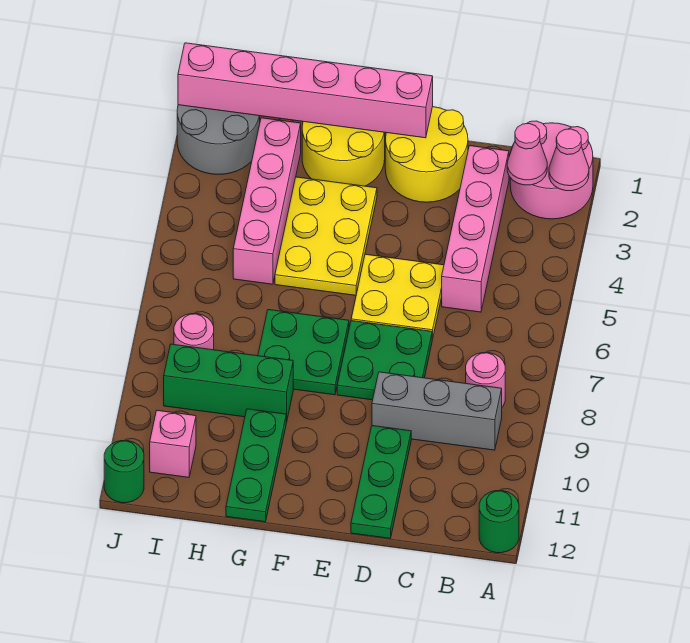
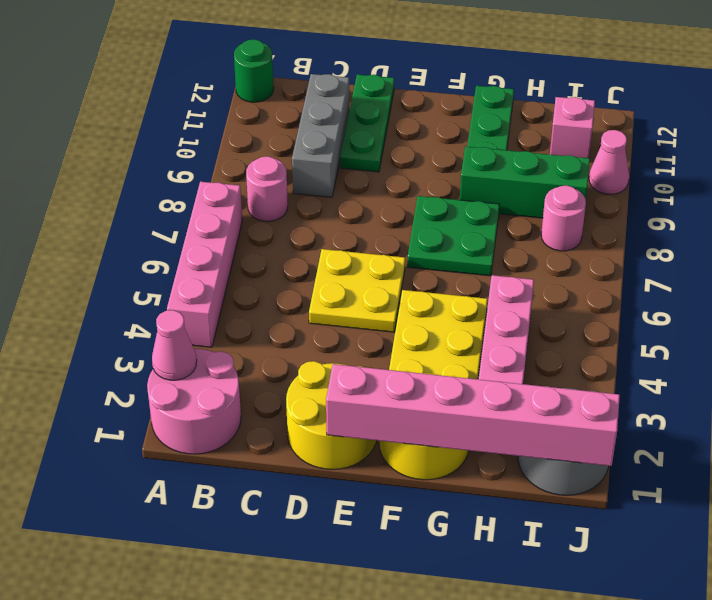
pink 1x1 cone [507,124,547,185] -> pink 1x1 cone moved to [589,130,629,194]
grey 1x3 brick [372,372,502,450] -> grey 1x3 brick turned to [292,74,349,197]
pink 1x4 brick [442,146,509,312] -> pink 1x4 brick moved to [167,182,242,347]
green 2x2 plate [337,321,432,400] -> none
green 1x1 round brick [104,441,144,503] -> none

